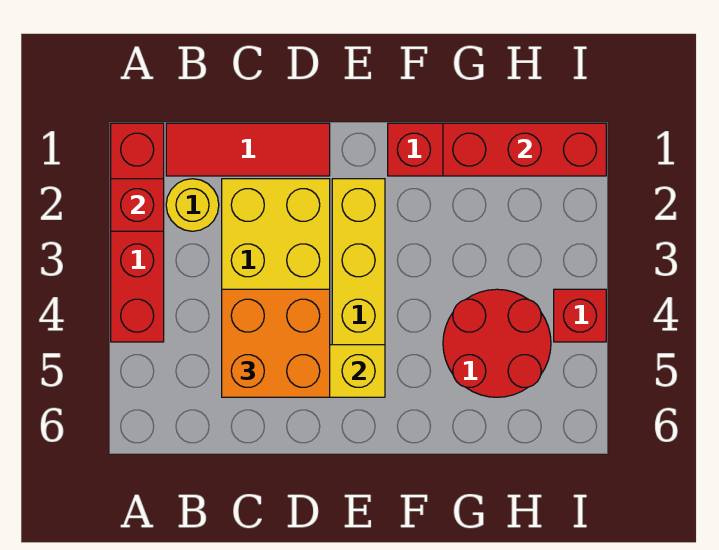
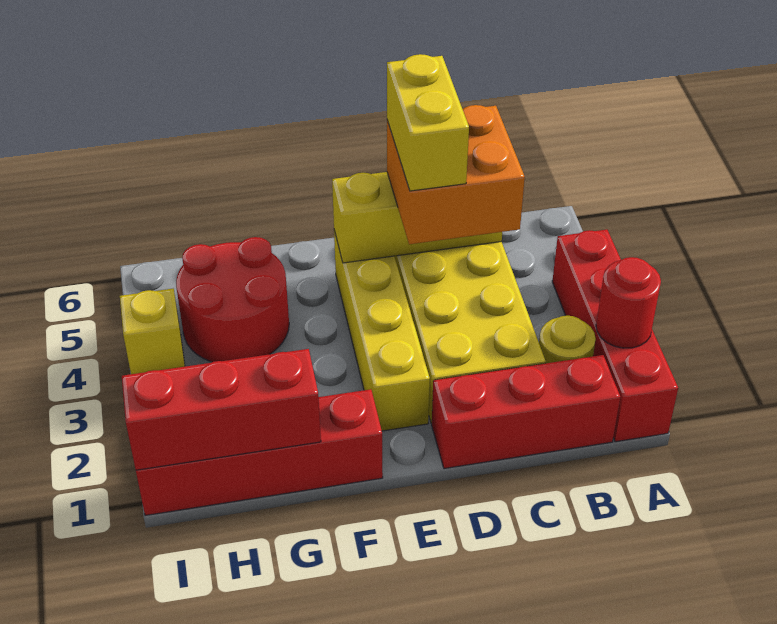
red 1x1 brick [111,179,164,231] -> red 1x1 round brick [596,257,661,348]
red 1x3 tile [166,123,330,176] -> red 1x3 brick [432,355,620,469]
none -> yellow 1x2 brick [387,54,469,191]
red 1x1 brick [554,289,606,342] -> yellow 1x1 brick [120,289,185,374]

